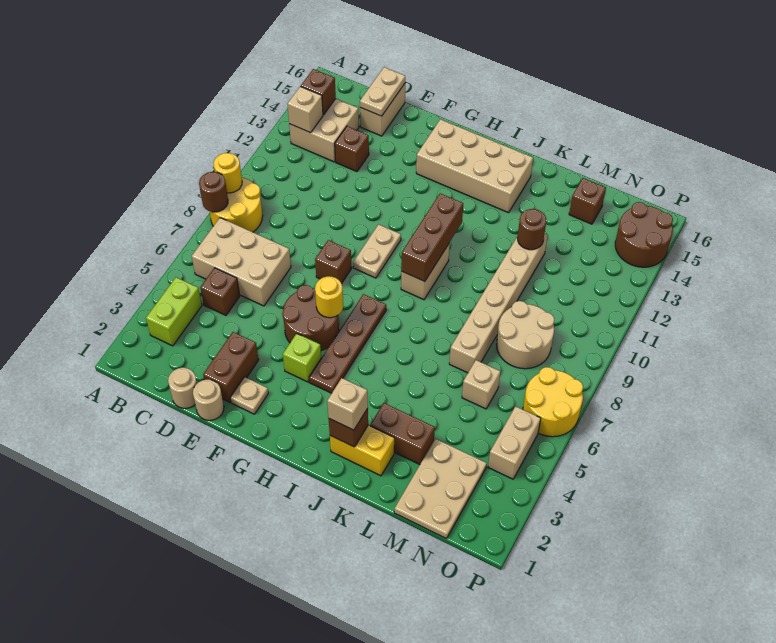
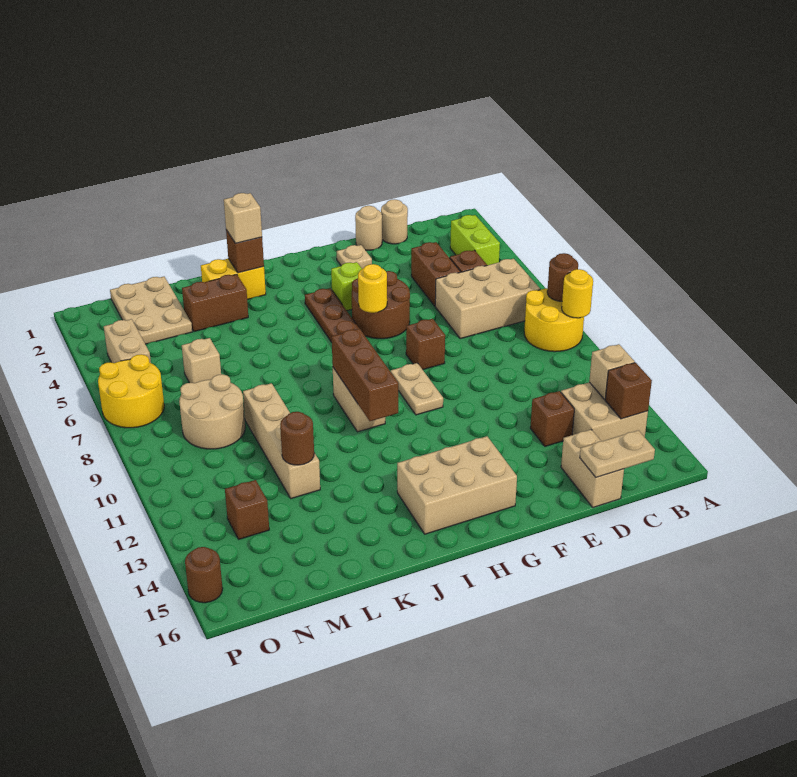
tan 1x2 plate [360,67,405,116] -> tan 1x2 plate turned to [580,430,655,477]
brown 1x2 brick [203,332,259,402] -> brown 1x2 brick moved to [411,242,460,306]
tan 2x4 brick [416,119,533,213] -> tan 2x3 brick [397,436,517,534]
tan 1x6 brick [449,234,548,373] -> tan 1x4 brick [243,383,320,499]
brown 1x1 brick [569,178,606,224] -> brown 1x1 brick moved to [225,480,269,539]
brown 2x2 round brick [615,202,673,267] -> brown 1x1 round brick [185,547,223,603]

